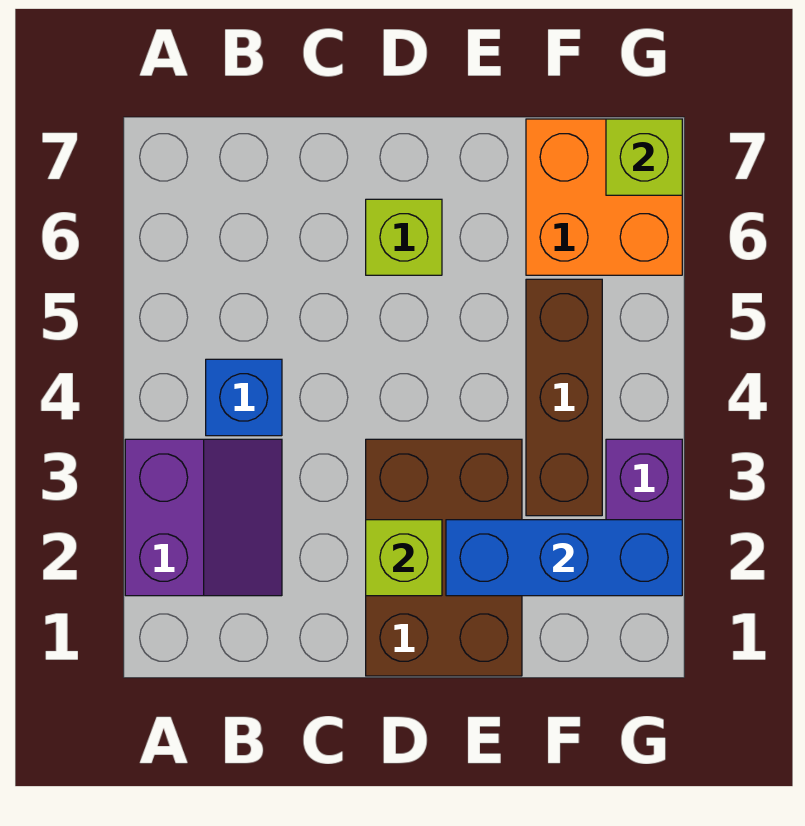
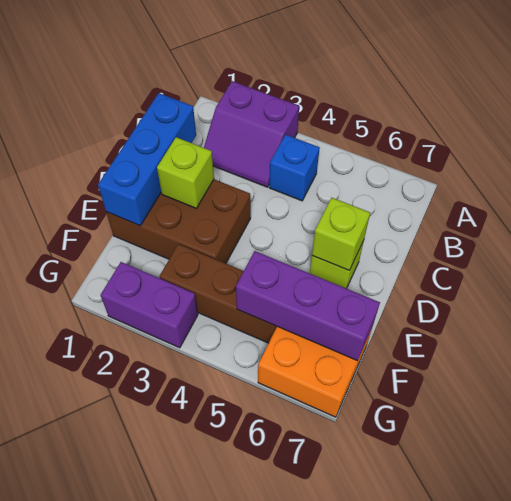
blue 1x3 brick [446,520,682,596] -> blue 1x3 brick moved to [98,93,196,226]
none -> purple 1x3 brick [236,251,380,361]
lime 1x1 brick [606,119,682,195] -> lime 1x1 brick moved to [312,198,370,270]

